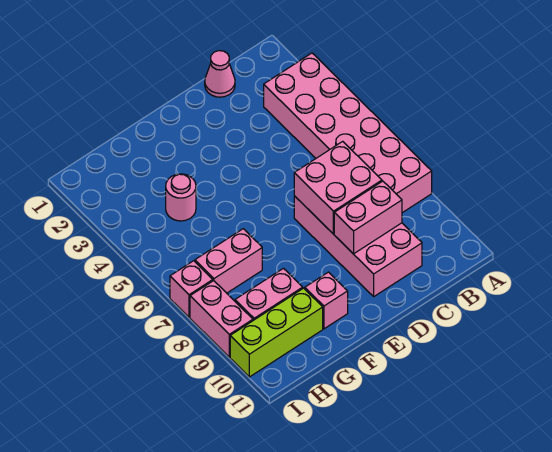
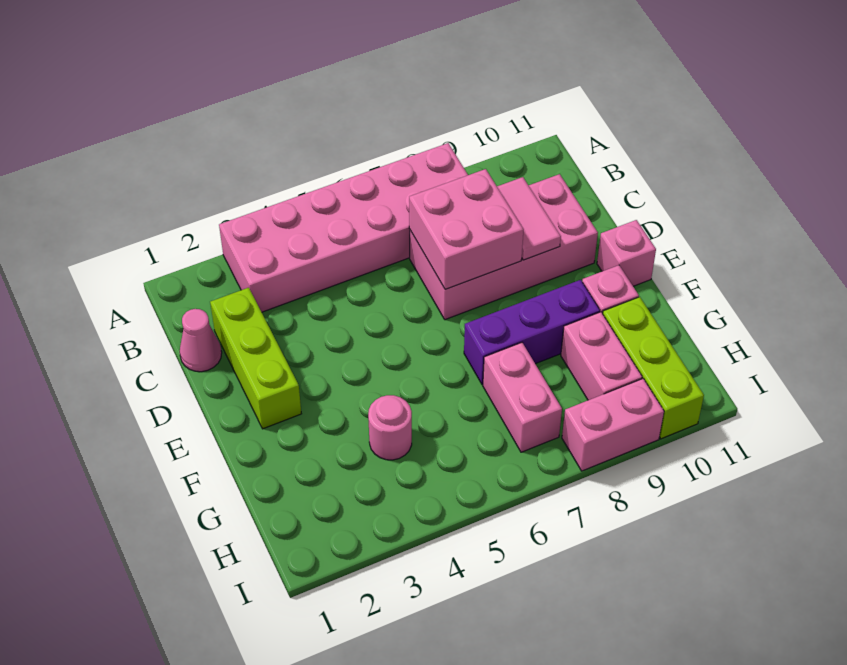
none -> lime 1x3 brick [210,288,301,429]
pink 1x2 brick [334,181,402,254] -> pink 1x2 tile [497,177,561,260]
none -> purple 1x3 brick [464,280,600,384]
pink 1x1 brick [170,261,213,317] -> pink 1x1 brick moved to [597,220,656,286]

